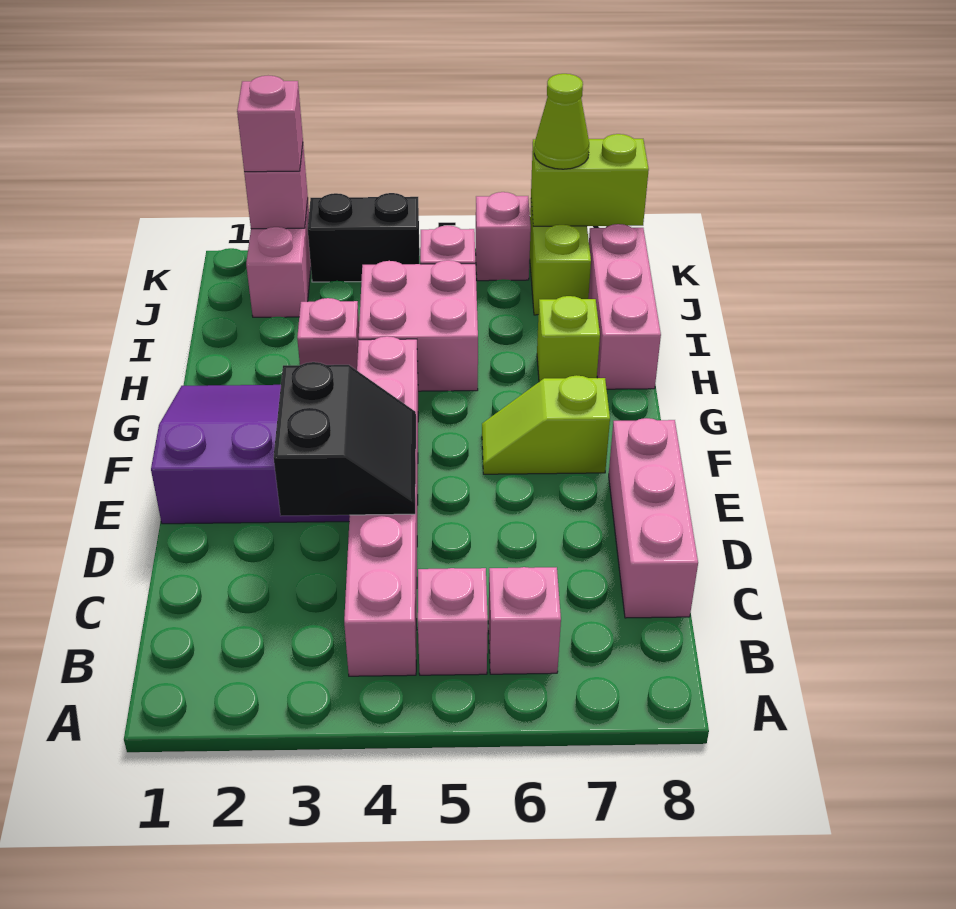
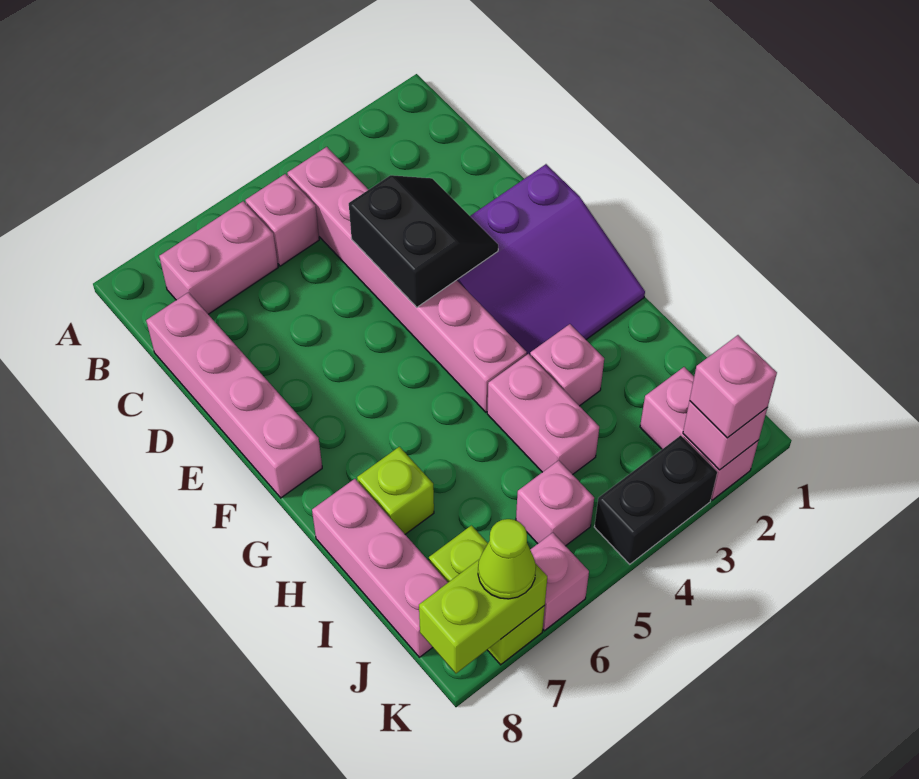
pink 1x1 brick [488,567,561,674] -> pink 1x2 brick [159,201,278,314]
pink 1x3 brick [609,418,698,618] -> pink 1x4 brick [146,292,322,498]
black 2x2 slope [274,362,416,516] -> black 2x2 slope turned to [349,175,498,307]
lime 1x2 slope [482,375,610,474] -> none
pink 2x2 brick [359,260,478,391] -> pink 1x2 brick [487,354,599,475]

